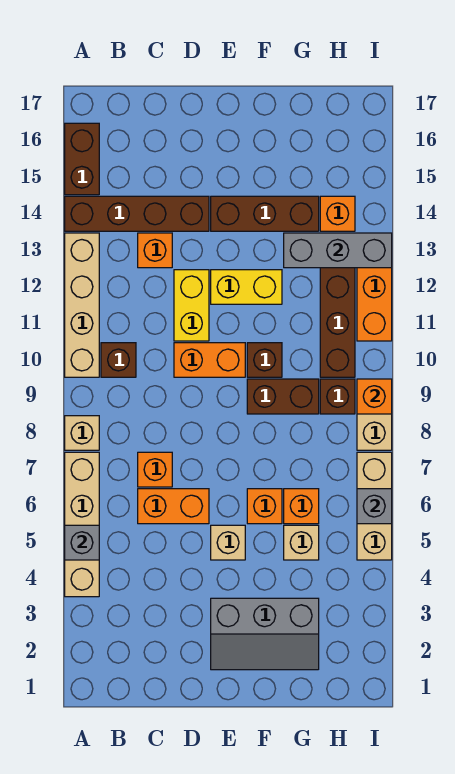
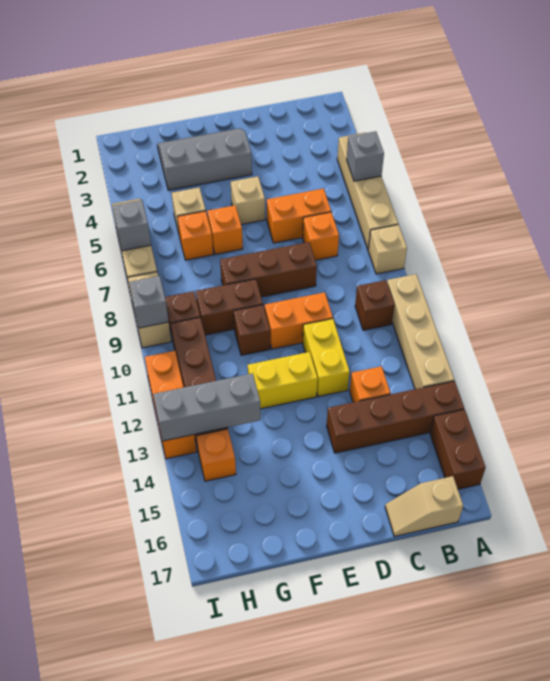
none -> tan 1x2 slope [385,476,463,537]
brown 1x3 brick [211,196,319,231] -> brown 1x3 brick moved to [220,242,317,297]
orange 1x1 brick [357,379,392,414] -> grey 1x1 brick [129,276,169,328]

